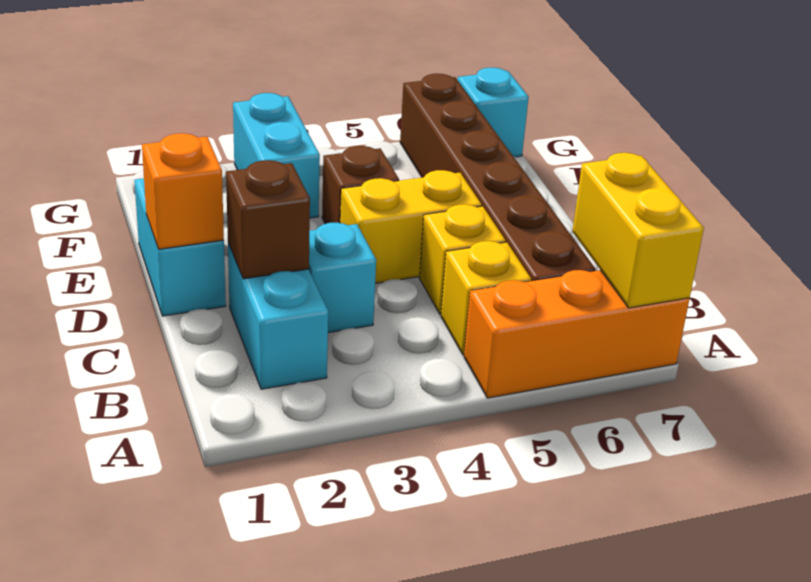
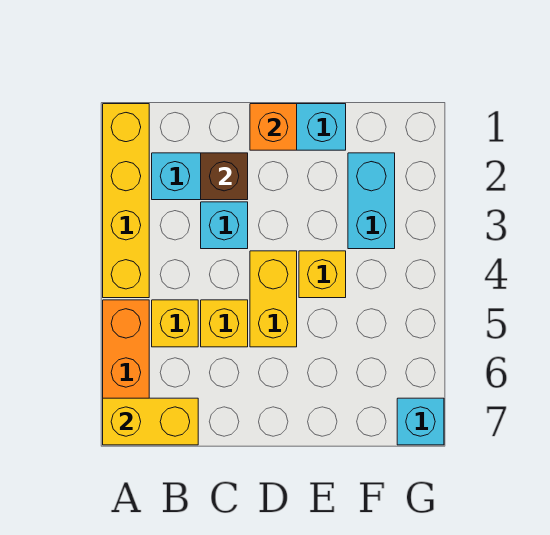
none -> yellow 1x4 brick [103,104,149,298]
brown 1x6 brick [400,74,596,281] -> none
brown 1x1 brick [322,146,399,224] -> yellow 1x1 brick [299,251,346,298]
cyan 1x2 brick [233,93,320,218] -> cyan 1x2 brick turned to [348,153,395,249]

